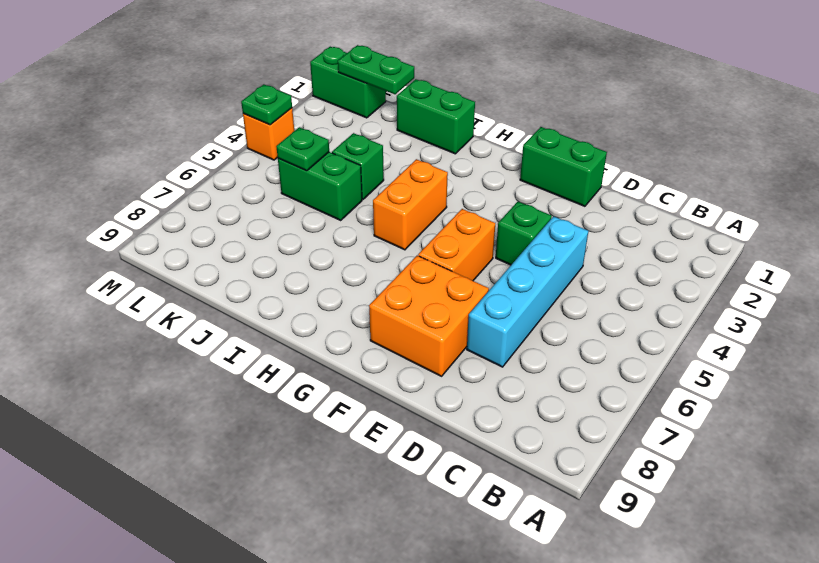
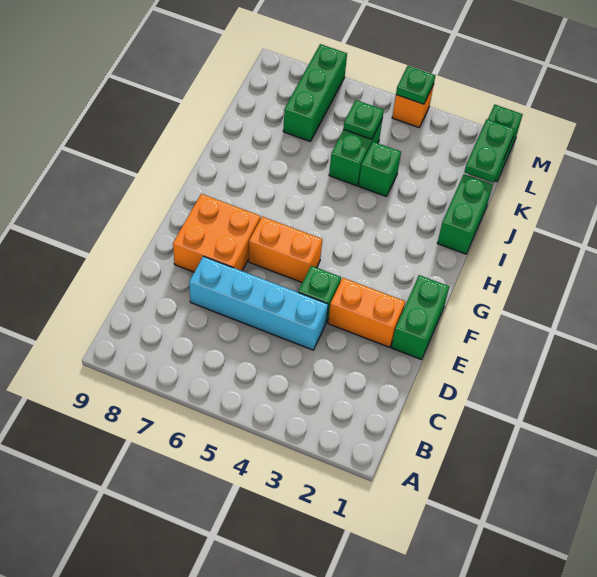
orange 1x2 brick [373,159,448,250] -> orange 1x2 brick moved to [328,278,405,347]
none -> green 1x3 brick [283,44,347,142]

